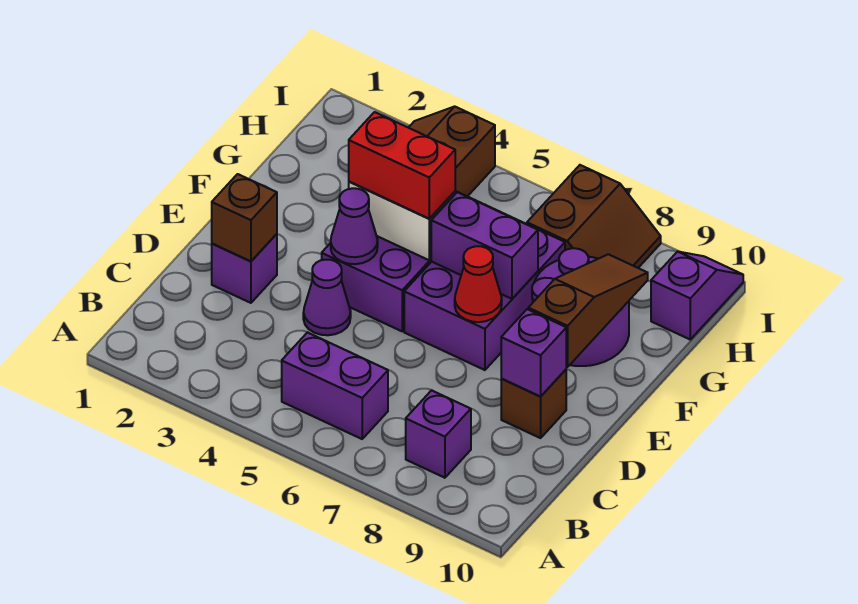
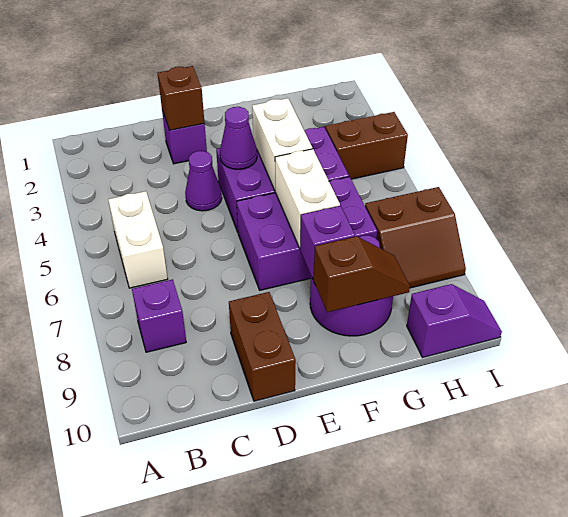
purple 1x2 brick [282,332,388,439] -> white 1x2 brick [108,191,168,288]
brown 1x1 brick [501,370,566,438] -> brown 1x2 brick [229,292,296,401]
purple 1x1 brick [501,309,566,396] -> purple 1x1 brick moved to [300,206,355,279]
red 1x1 cone [455,246,502,322] -> none
brown 1x3 slope [528,254,648,367] -> brown 1x2 slope [314,236,410,312]
red 1x2 brick [349,112,455,219] -> none
purple 1x2 brick [431,192,538,299] -> white 1x2 brick [275,149,340,248]

